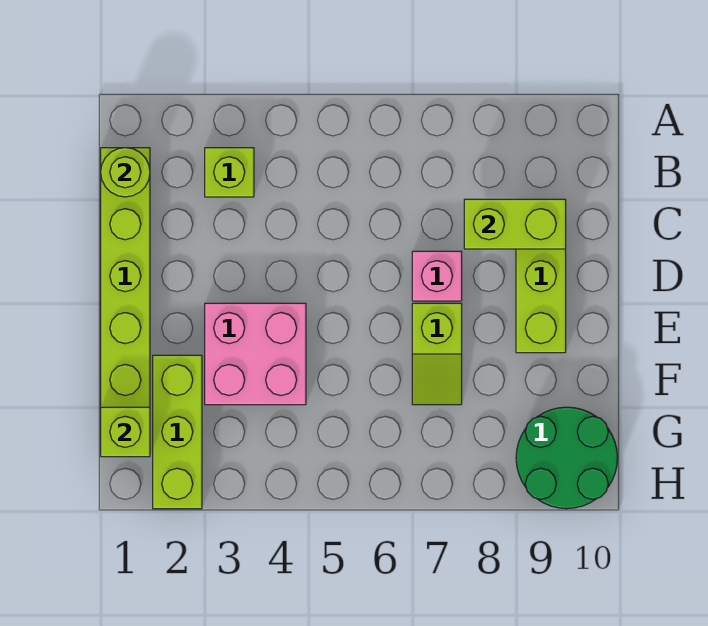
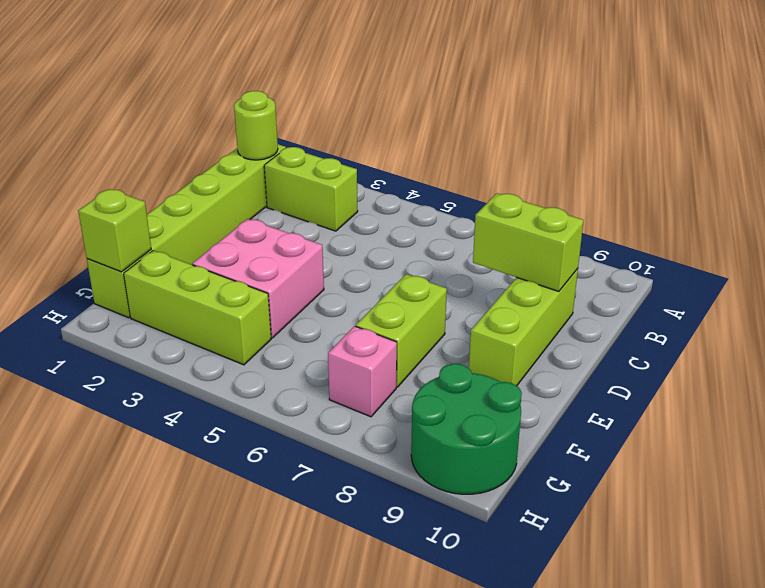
lime 1x1 brick [205,148,254,197] -> lime 1x2 brick [264,147,358,231]
pink 1x1 brick [412,251,462,301] -> pink 1x1 brick moved to [328,326,397,417]
lime 1x2 slope [412,303,462,405] -> lime 1x2 brick [356,274,447,387]
lime 1x3 brick [153,355,202,509] -> lime 1x3 brick turned to [124,250,271,365]

